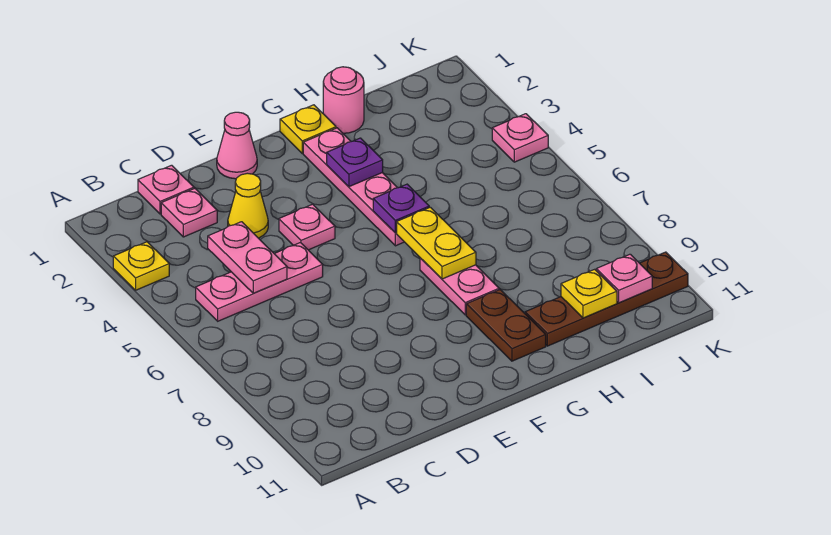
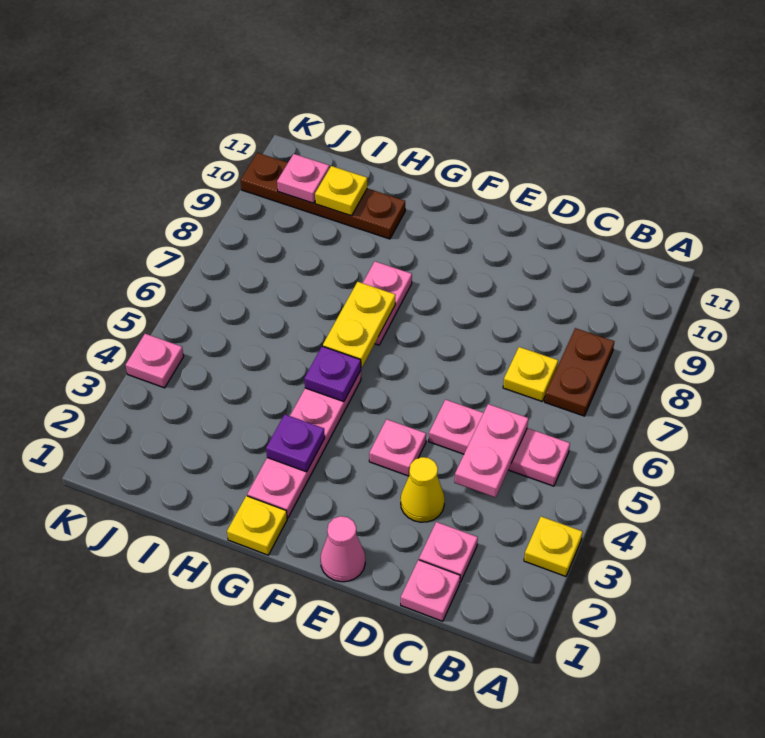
none -> yellow 1x1 plate [503,347,558,401]
brown 1x2 plate [466,290,546,361] -> brown 1x2 plate moved to [545,328,614,416]
pink 1x1 round brick [323,67,364,133] -> none

